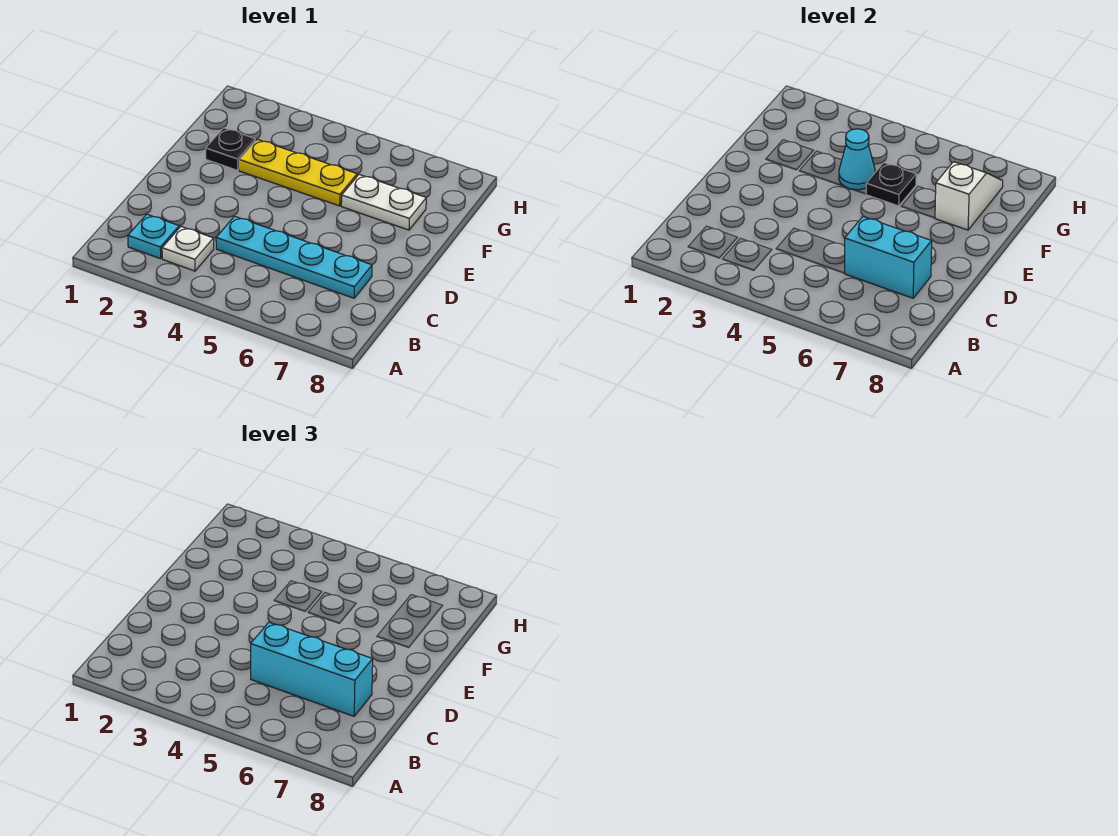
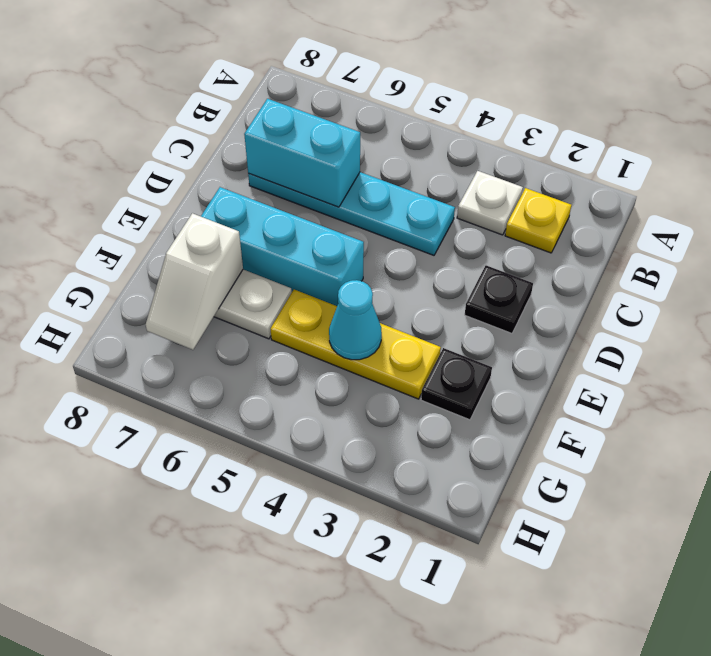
cyan 1x1 plate [128,214,179,259] -> yellow 1x1 plate [505,188,571,253]
cyan 1x3 brick [251,622,373,716] -> cyan 1x3 brick moved to [201,187,364,306]
black 1x1 plate [866,163,916,206] -> black 1x1 plate moved to [465,265,533,333]

